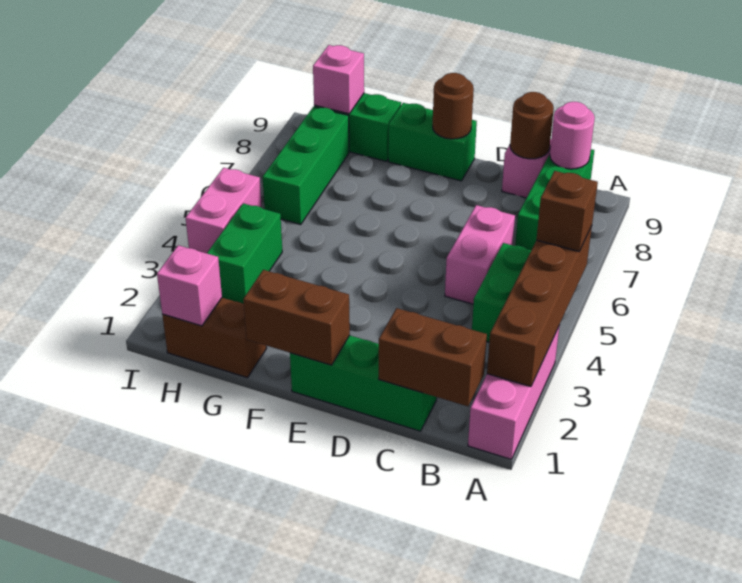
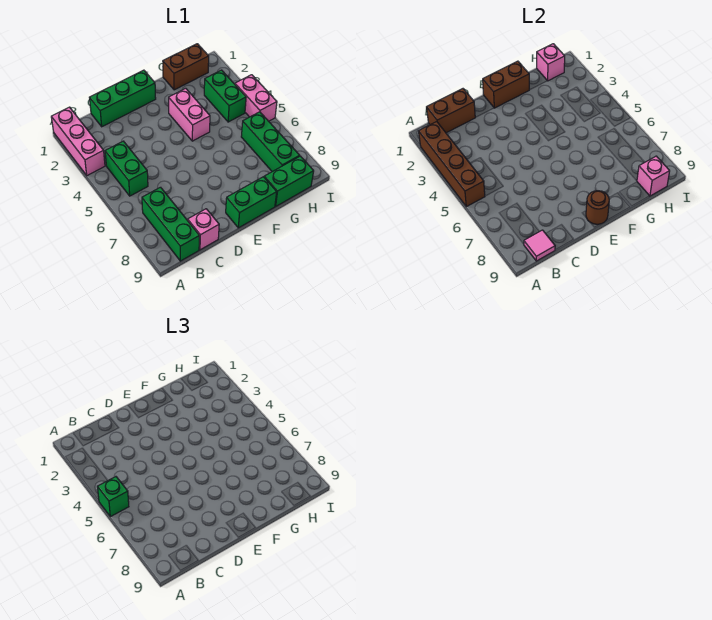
brown 1x1 brick [537,171,598,251] -> green 1x1 brick [97,477,129,517]
pink 1x1 round brick [550,102,595,169] -> pink 1x1 tile [524,230,555,261]
pink 1x2 brick [445,205,515,304] -> pink 1x2 brick moved to [169,88,210,141]
brown 1x1 round brick [510,92,554,159] -> none

